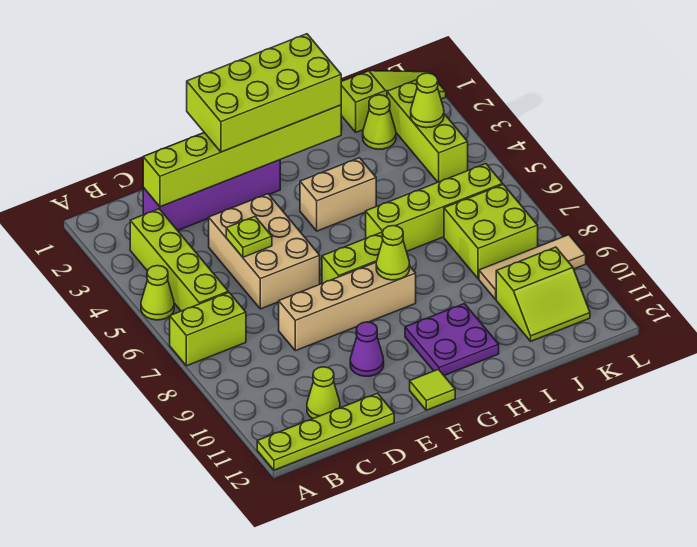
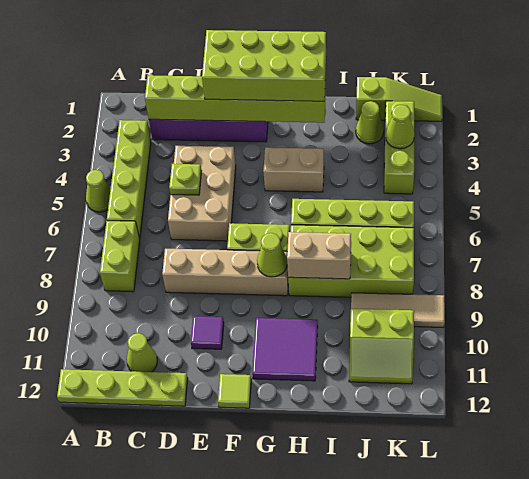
lime 1x2 brick [170,292,246,366] -> lime 1x2 brick turned to [100,221,140,292]
purple 1x1 cone [350,322,384,376] -> purple 1x1 tile [191,316,224,349]
purple 2x2 plate [405,304,499,376] -> purple 2x2 tile [252,318,318,381]
none -> tan 1x2 brick [287,232,351,279]
lime 2x2 brick [444,184,538,279] -> lime 2x4 brick [288,225,414,297]

